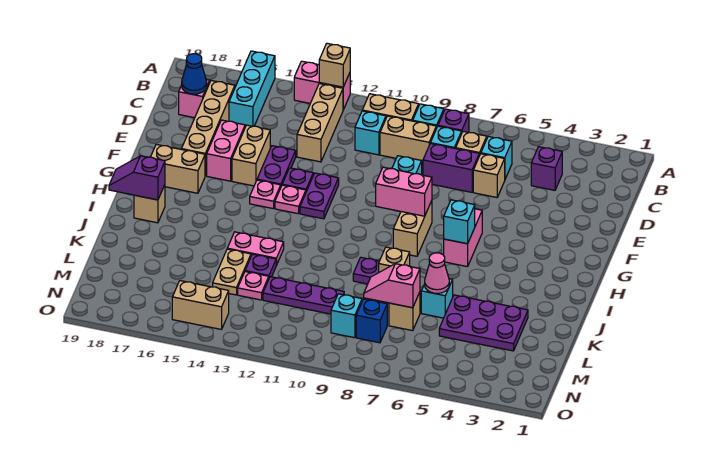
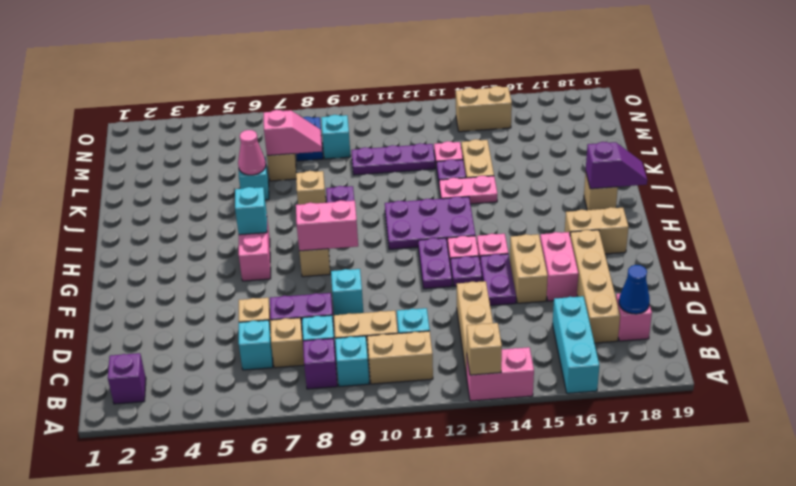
purple 1x1 brick [531,147,562,190] -> purple 1x1 brick moved to [108,353,146,404]
purple 2x3 plate [439,295,528,351] -> purple 2x3 plate moved to [385,197,475,249]

